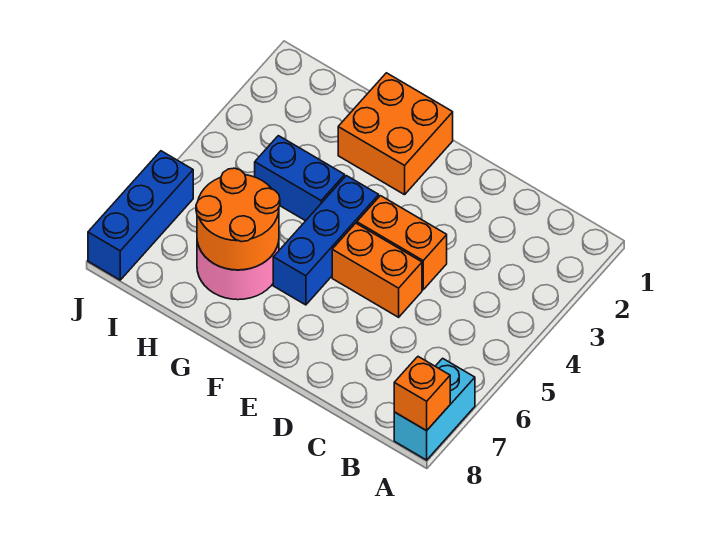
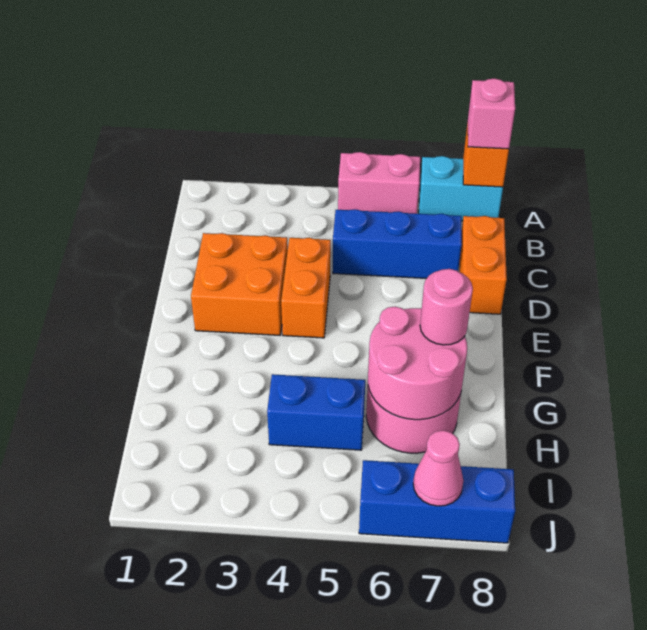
none -> pink 1x2 brick [338,152,420,214]
none -> pink 1x1 brick [468,78,515,149]
orange 1x2 brick [332,223,422,317] -> orange 1x2 brick moved to [459,216,507,314]
orange 2x2 brick [338,73,453,195] -> orange 2x2 brick moved to [191,233,288,335]
blue 1x3 brick [273,176,379,305] -> blue 1x3 brick moved to [333,209,462,278]
blue 1x2 brick [255,136,345,221] -> blue 1x2 brick turned to [267,374,365,450]
orange 2x2 round brick [196,168,280,270] -> pink 2x2 round brick [368,307,467,420]
none -> pink 1x1 round brick [420,269,473,345]
none -> pink 1x1 cone [413,430,463,506]

